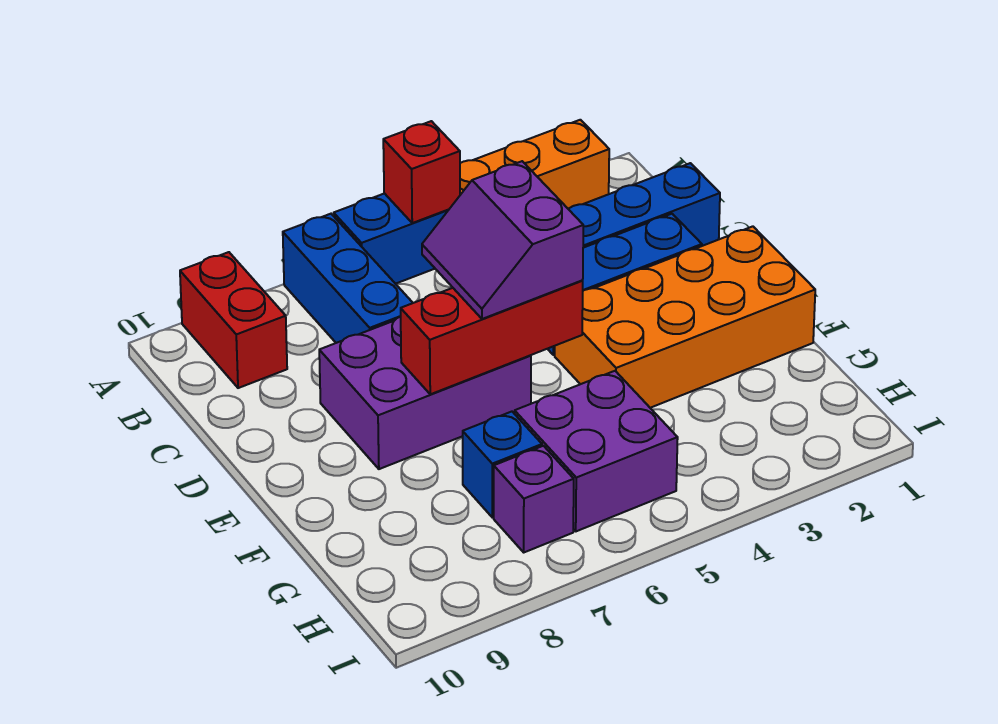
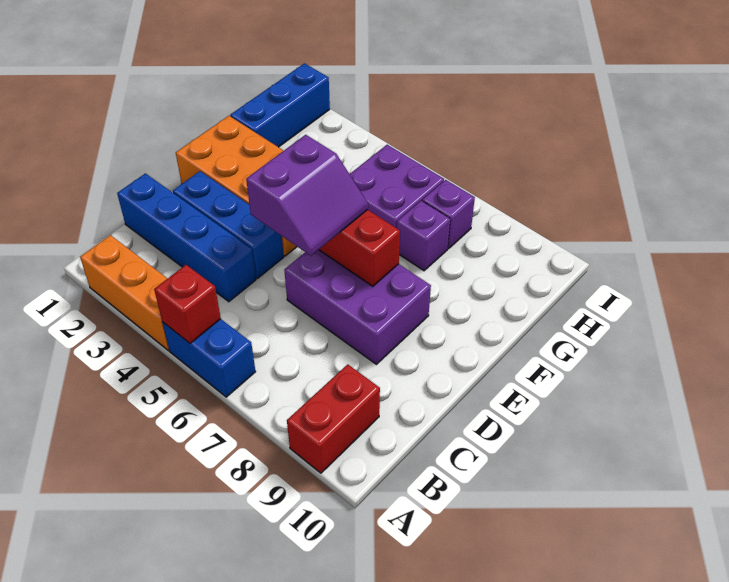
blue 1x3 brick [283,214,413,343] -> blue 1x3 brick moved to [230,63,330,147]
blue 1x1 brick [463,412,542,518] -> purple 1x1 brick [397,201,450,271]

